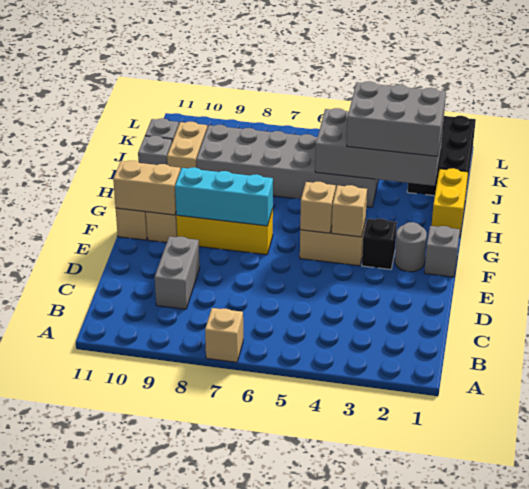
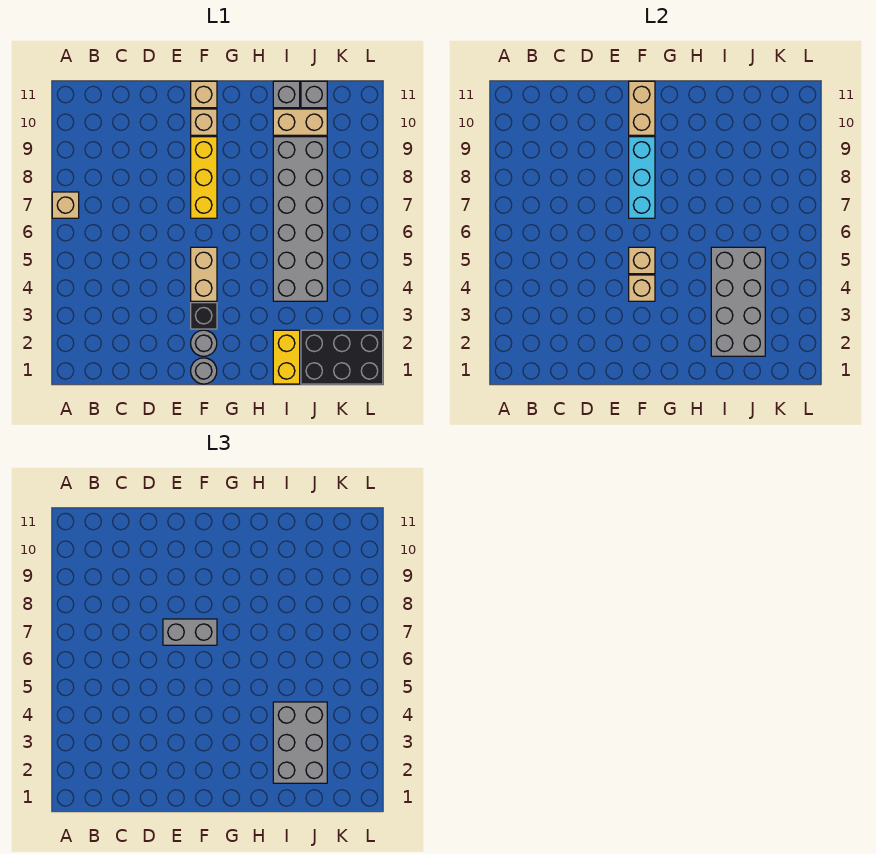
grey 1x2 brick [155,236,200,309] -> grey 1x2 brick moved to [163,619,217,645]
grey 1x1 brick [424,226,460,277] -> grey 1x1 round brick [191,358,217,384]
yellow 1x2 brick [432,168,468,237] -> yellow 1x2 brick turned to [273,330,300,384]

